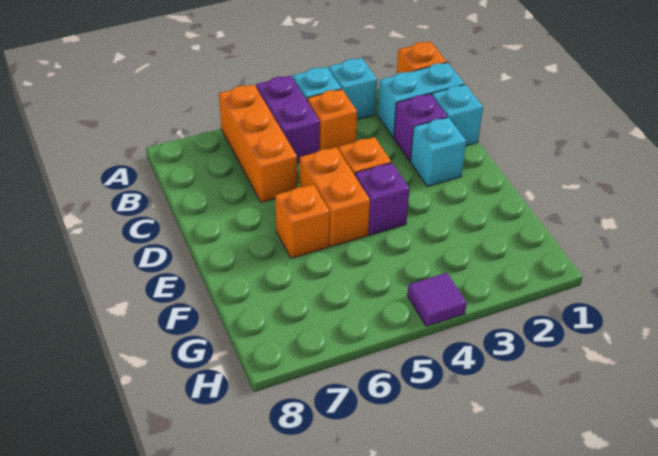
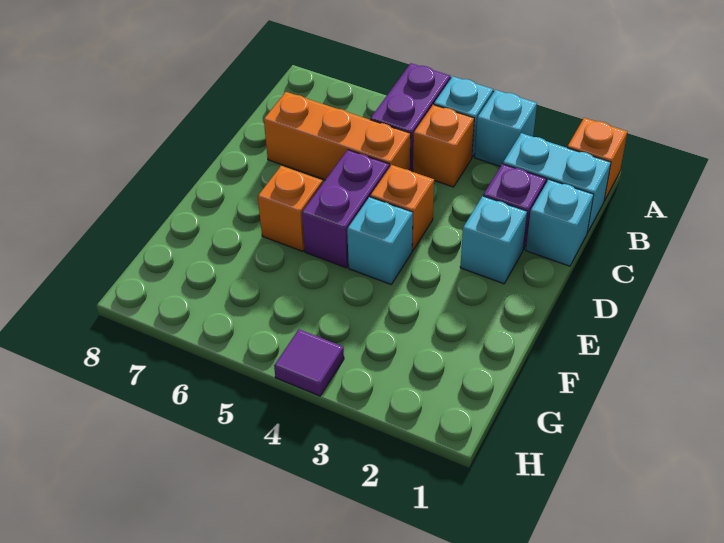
orange 1x3 brick [219,85,297,202] -> orange 1x3 brick turned to [264,92,411,180]
orange 1x2 brick [300,147,370,247] -> purple 1x2 brick [302,150,389,268]
purple 1x1 brick [355,163,410,235] -> cyan 1x1 brick [347,197,413,284]

